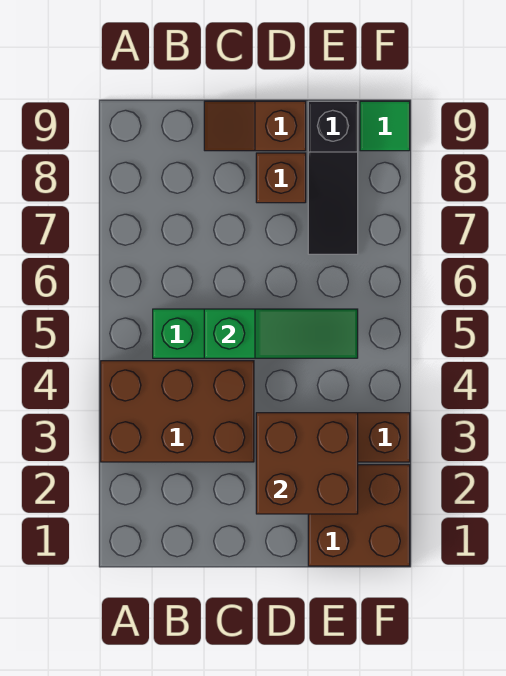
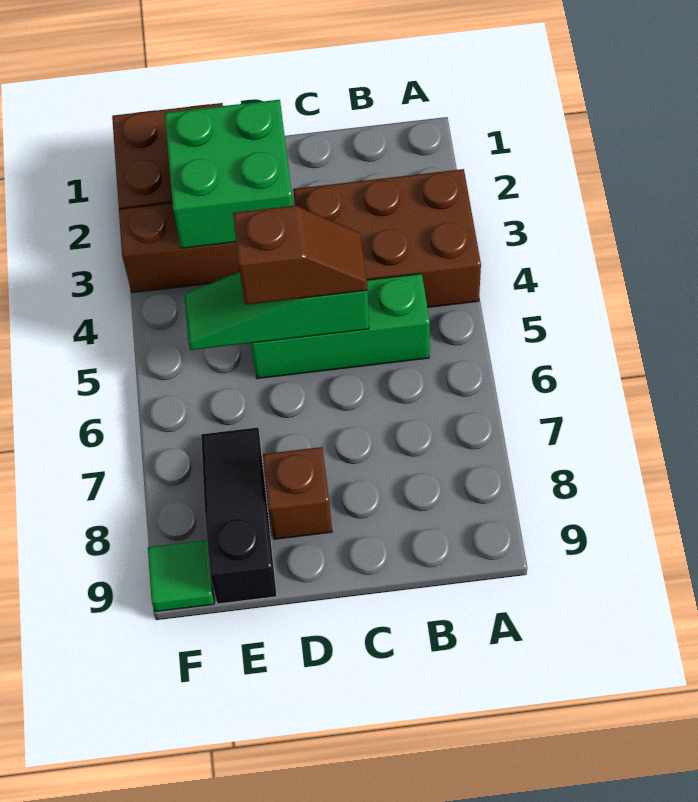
brown 1x2 slope [204,101,306,151] -> brown 1x2 slope moved to [233,205,368,305]
brown 2x2 brick [256,413,358,514] -> green 2x2 brick [165,100,293,248]

